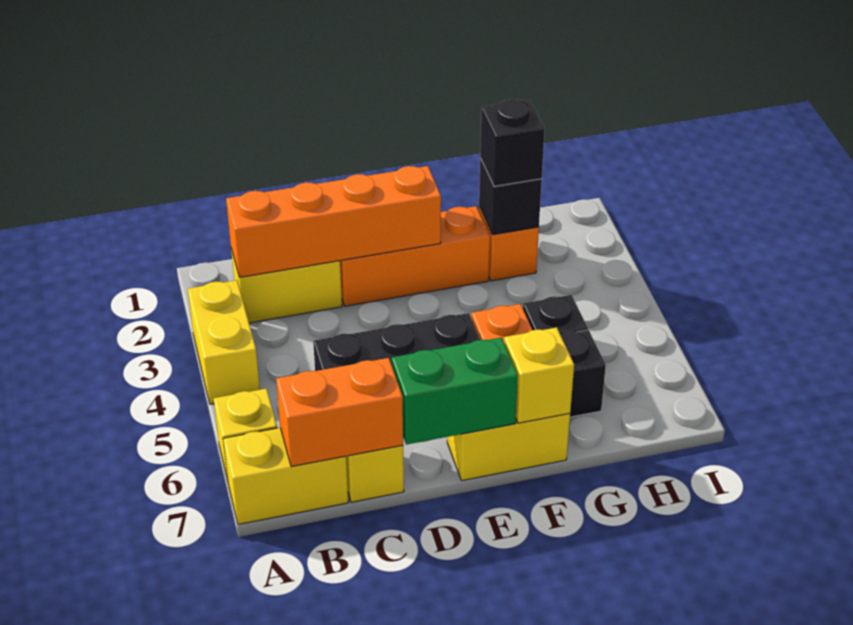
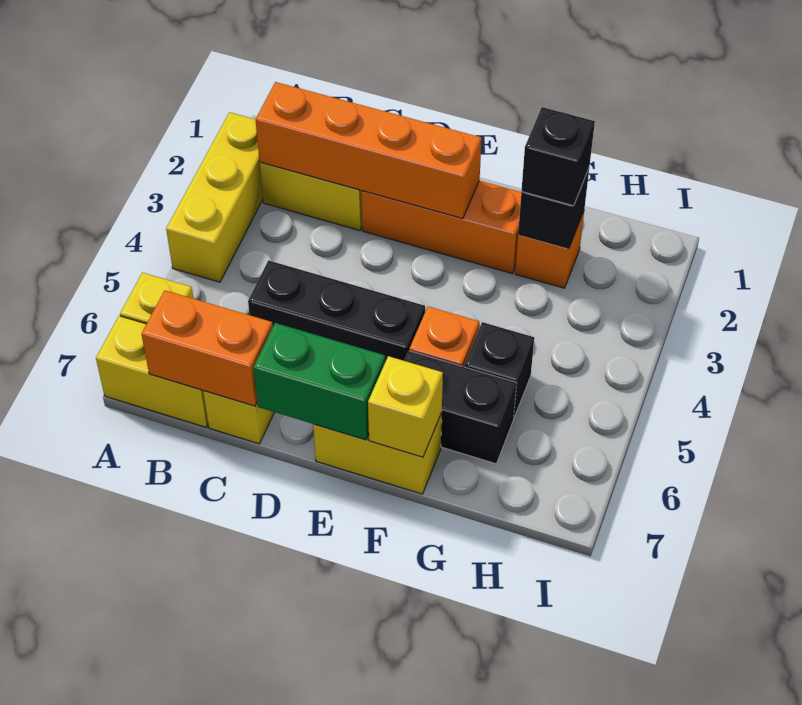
yellow 1x2 brick [188,280,260,404] -> yellow 1x3 brick [166,112,263,282]

